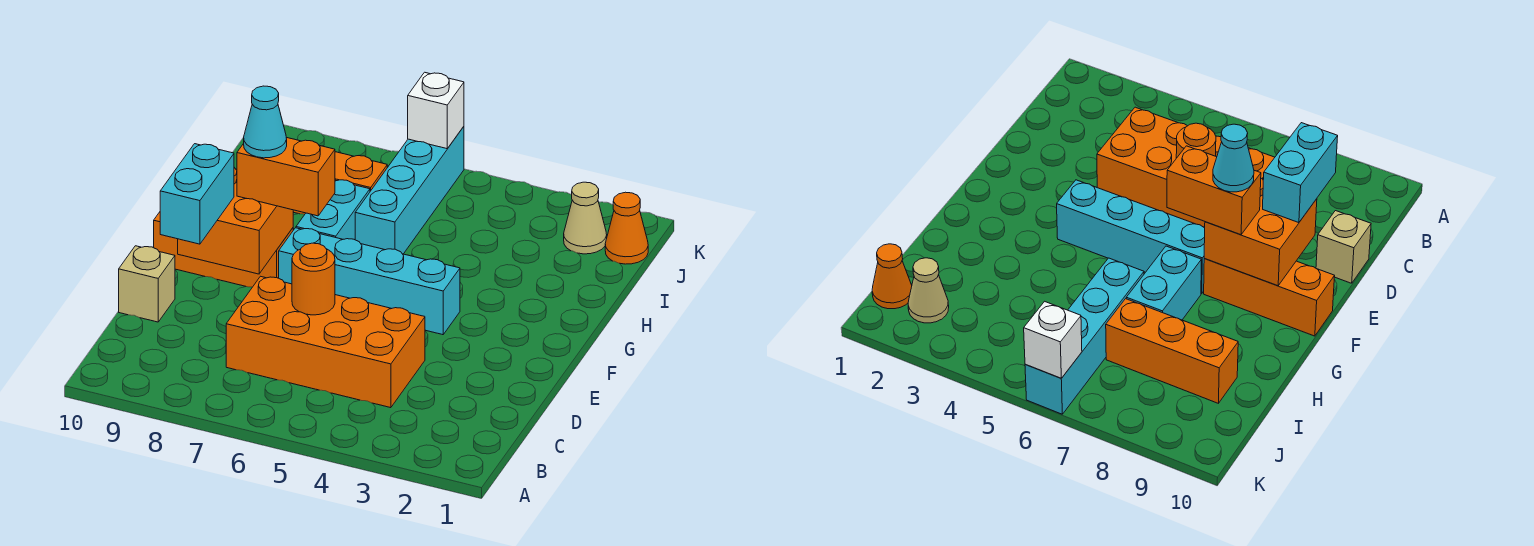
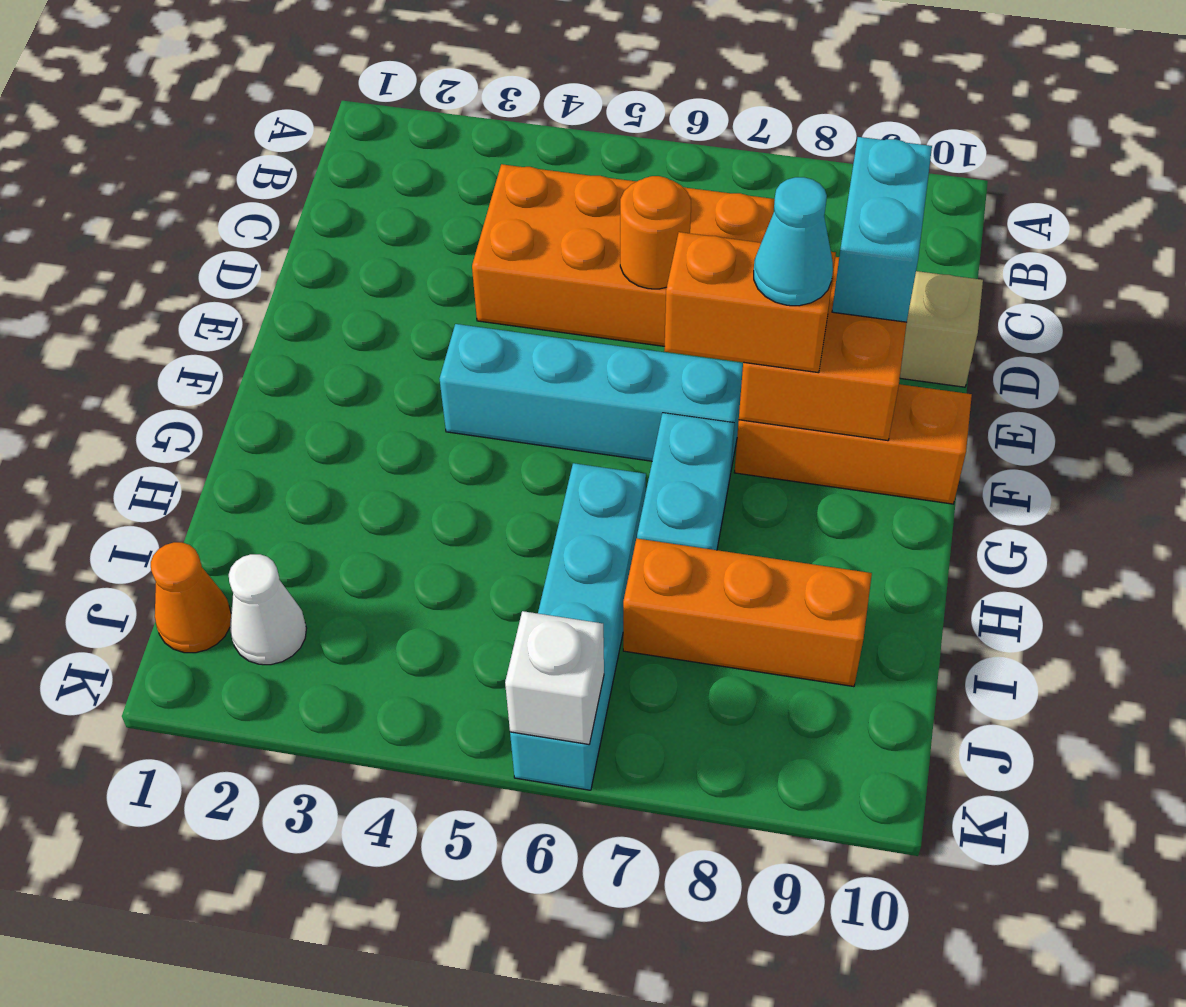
tan 1x1 cone [564,182,607,254] -> white 1x1 cone [229,554,307,665]

